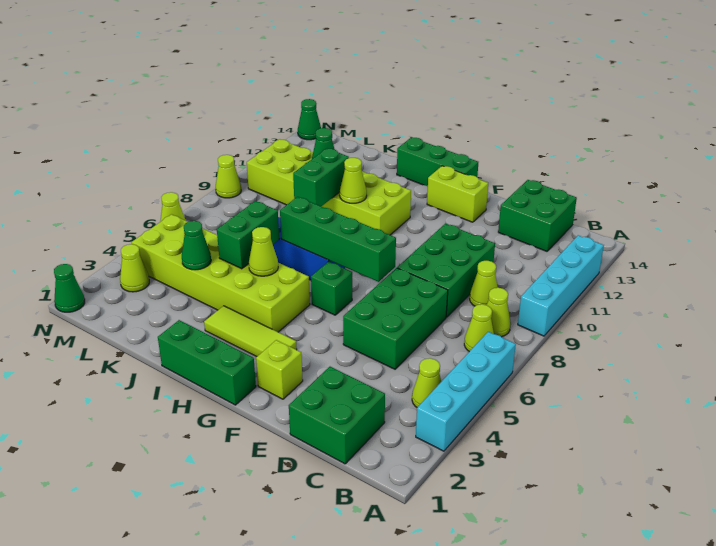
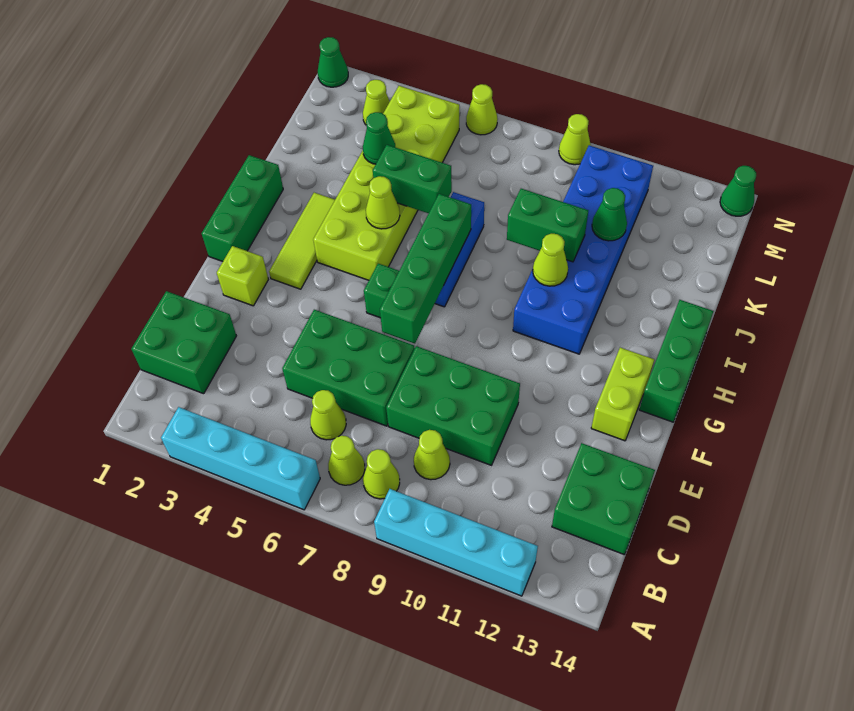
lime 1x1 cone [412,358,441,407] -> lime 1x1 cone moved to [310,390,346,440]
lime 2x6 brick [247,139,411,235] -> blue 2x6 brick [513,145,653,354]

